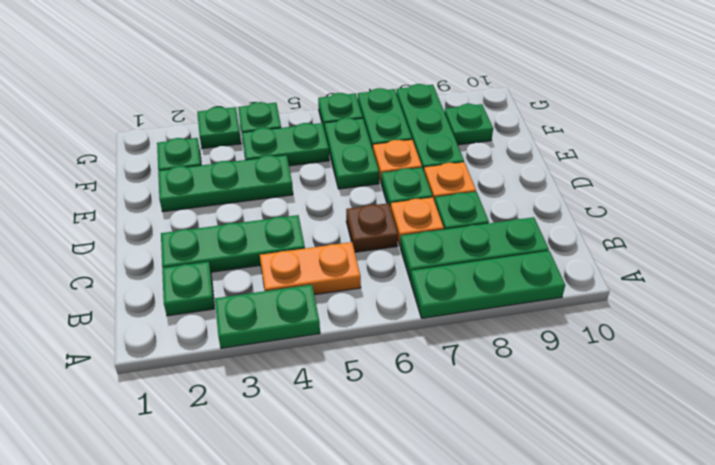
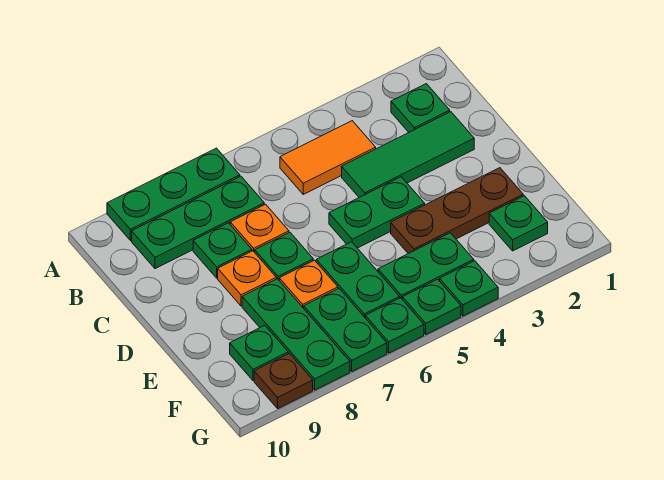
green 1x2 plate [215,285,320,348] -> green 1x2 plate moved to [329,177,425,248]
orange 1x2 plate [260,242,361,295] -> orange 1x2 tile [280,121,376,194]
green 1x3 plate [161,215,305,272] -> green 1x3 tile [342,112,474,197]
brown 1x1 plate [346,203,398,252] -> brown 1x1 plate moved to [254,353,313,408]
green 1x3 plate [158,155,293,212] -> brown 1x3 plate [391,168,523,254]
green 1x1 plate [197,107,241,149] -> green 1x1 plate moved to [402,279,461,334]

